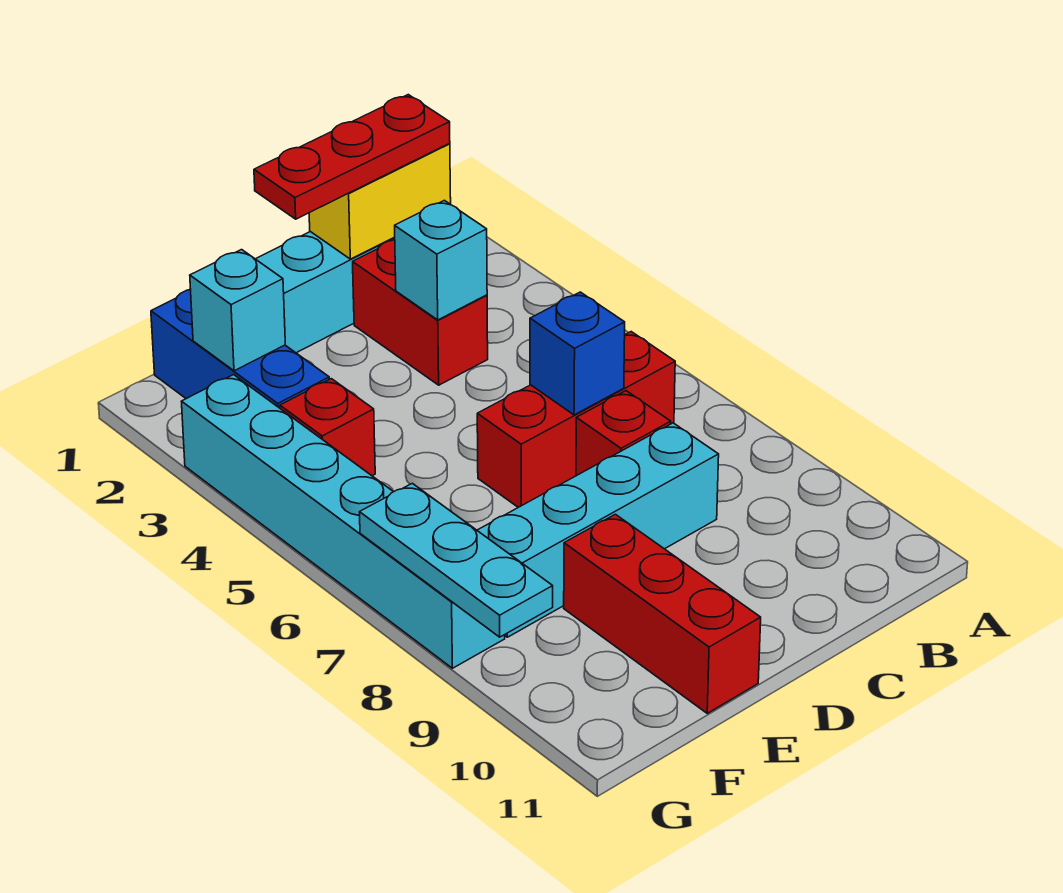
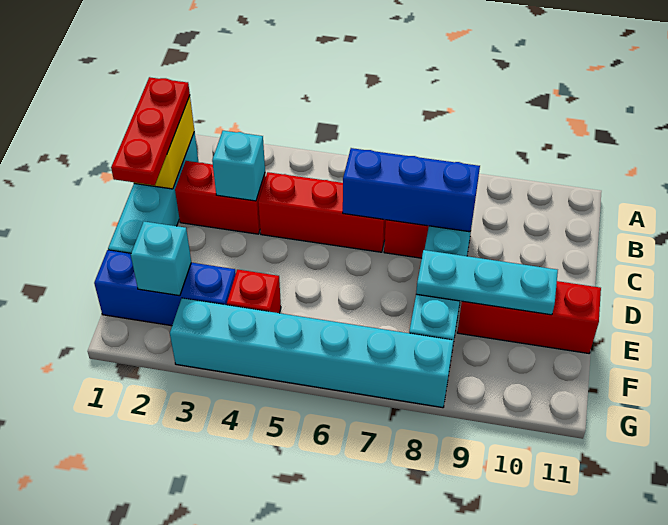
red 1x3 brick [477,332,675,507] -> red 1x3 brick turned to [258,172,386,252]
blue 1x1 brick [530,292,625,415] -> blue 1x3 brick [343,148,480,232]
cyan 1x3 plate [360,483,553,637] -> cyan 1x3 plate moved to [416,250,558,315]

